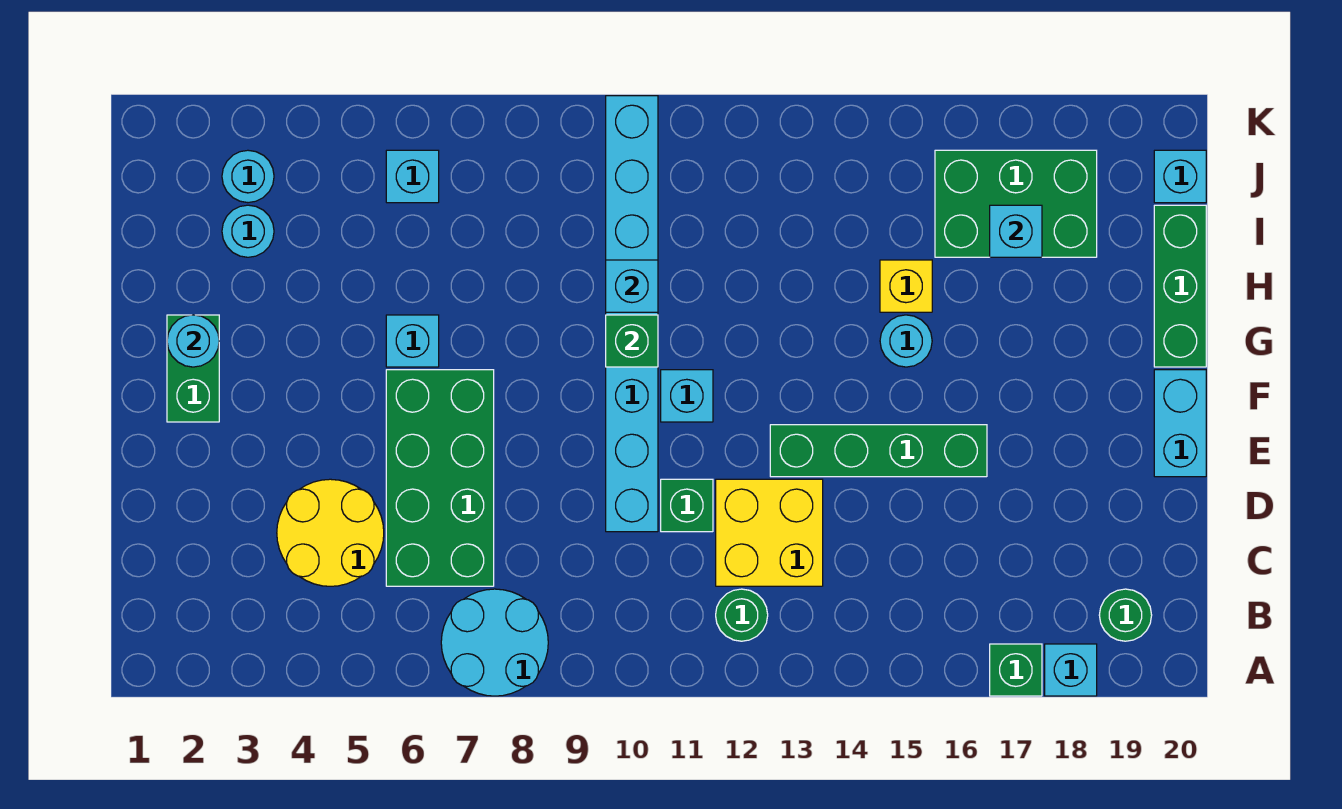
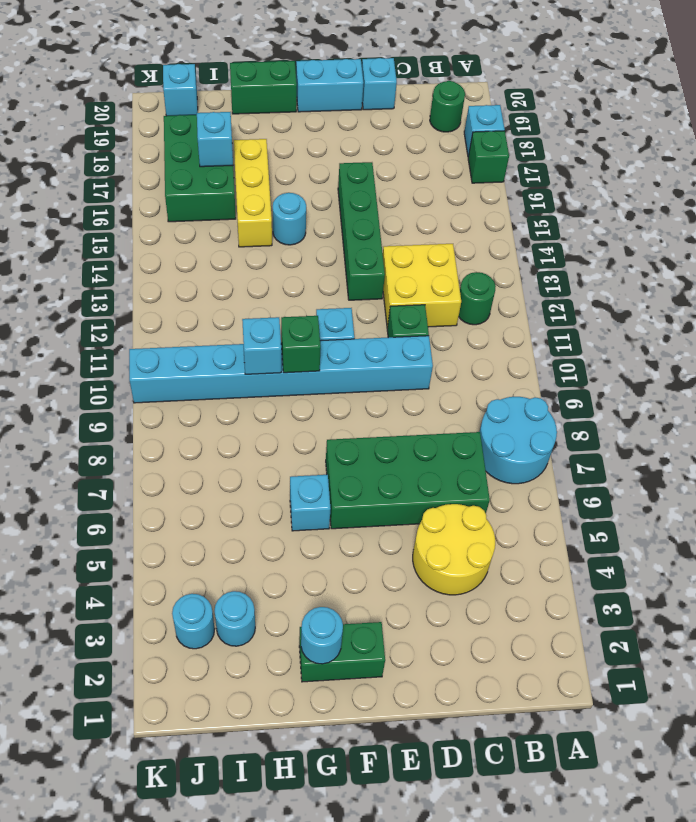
green 1x3 brick [1154,205,1206,367] -> green 1x2 brick [230,61,297,114]
yellow 1x1 brick [880,260,932,312] -> yellow 1x3 brick [234,139,272,247]
cyan 1x1 brick [386,150,439,203] -> cyan 1x1 brick moved to [362,58,397,110]

